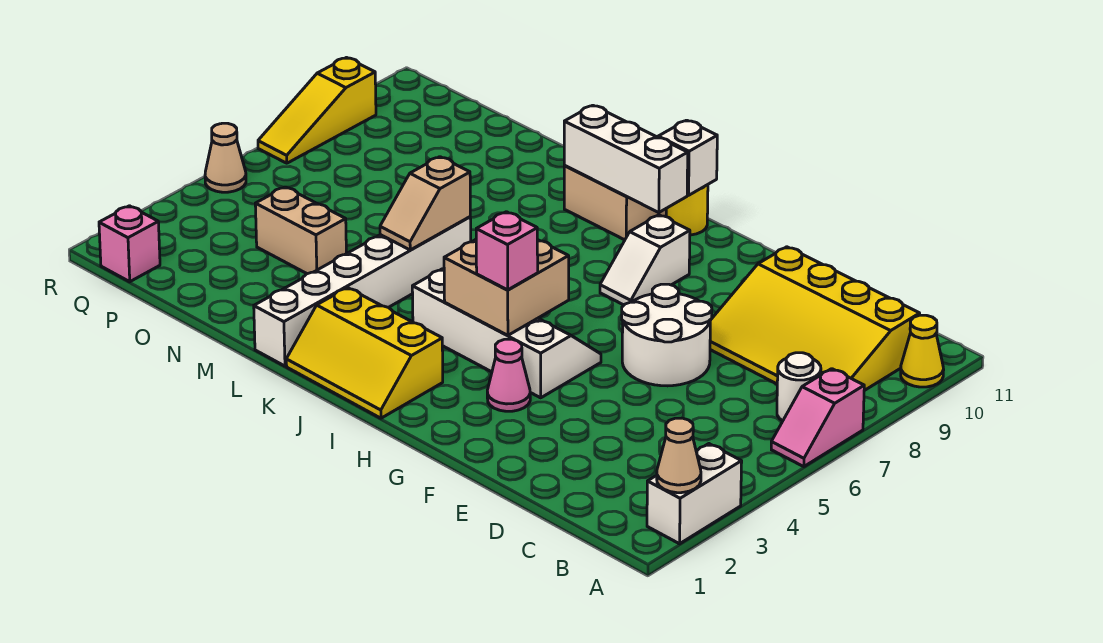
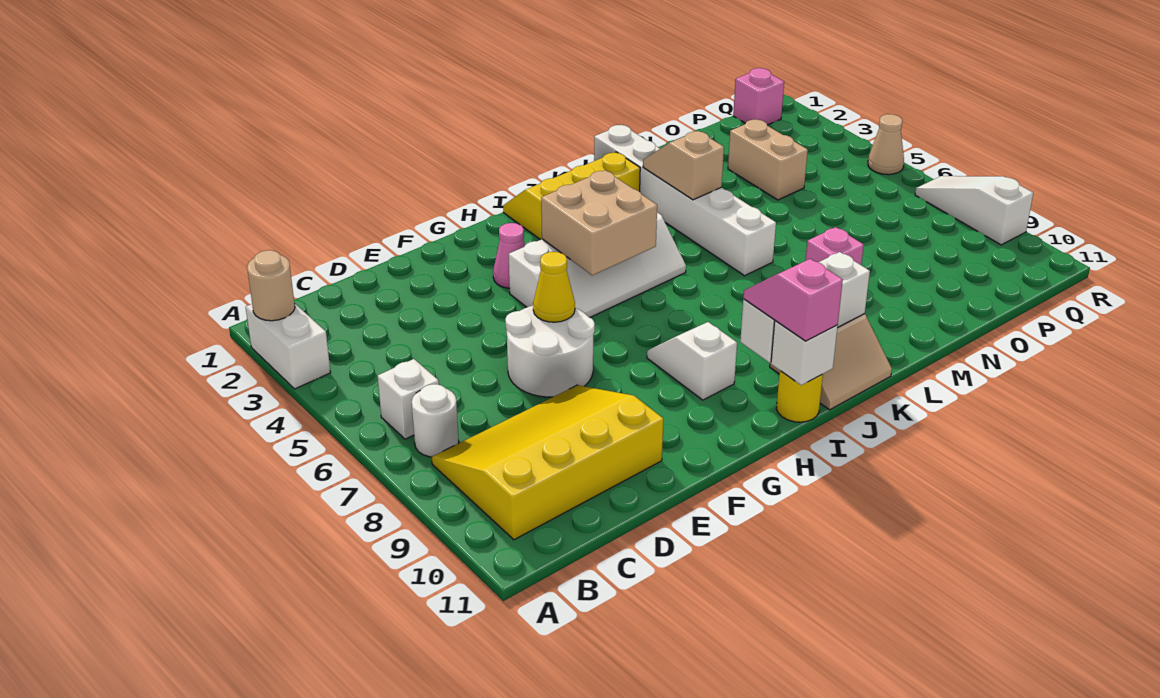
tan 1x1 cone [657,418,701,493] -> tan 1x1 round brick [247,250,295,321]
pink 1x2 slope [771,369,864,466] -> pink 1x2 slope moved to [743,259,843,341]
yellow 1x1 cone [901,315,944,387] -> yellow 1x1 cone moved to [533,252,575,322]
none -> white 1x1 brick [378,359,439,439]
pink 1x1 brick [476,212,538,290] -> pink 1x1 brick moved to [806,227,864,265]
tan 1x2 slope [380,157,470,250] -> tan 1x2 slope moved to [643,131,724,200]
tan 1x2 brick [255,187,346,274] -> tan 1x2 brick turned to [728,120,808,200]
yellow 1x3 slope [258,58,376,163] -> white 1x3 slope [915,176,1033,245]

